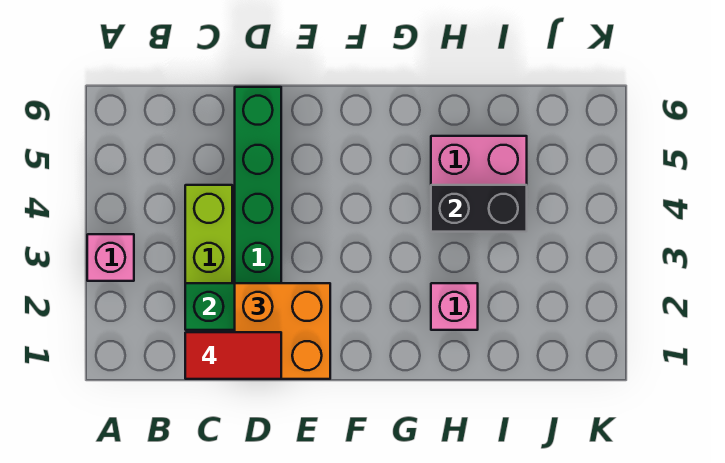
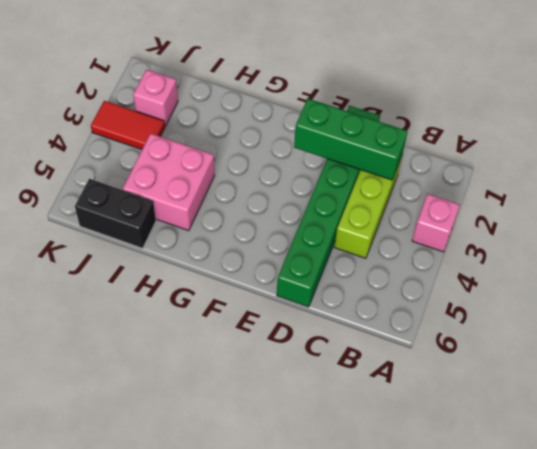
red 1x2 tile [185,332,281,379] -> red 1x2 tile moved to [91,101,165,149]
orange 2x2 brick [235,283,330,379] -> none
pink 1x1 brick [431,283,478,330] -> pink 1x1 brick moved to [133,70,178,126]
black 1x2 brick [431,185,527,232] -> black 1x2 brick moved to [75,179,156,248]

